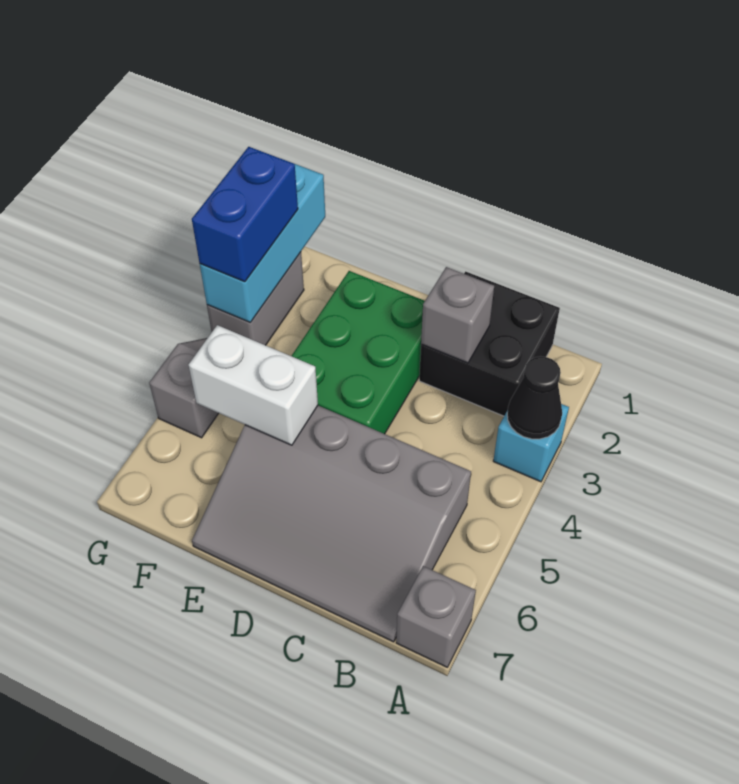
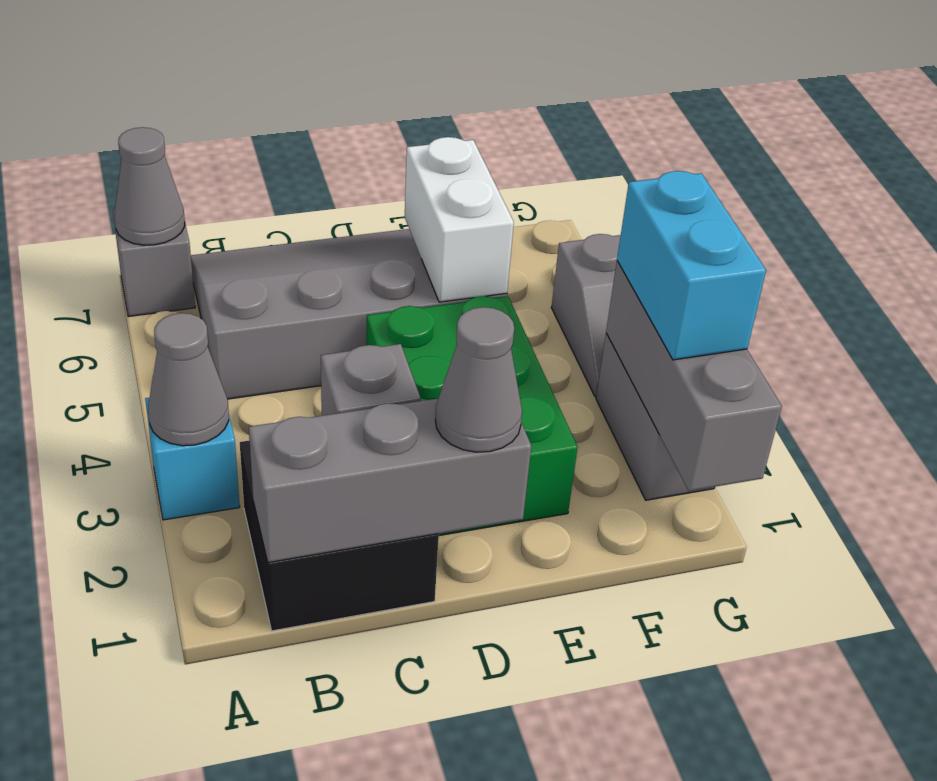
black 1x1 cone [507,357,562,439] -> grey 1x1 cone [148,313,229,446]
none -> grey 1x1 cone [114,127,185,245]
none -> grey 1x3 brick [249,399,531,563]
none -> grey 1x1 cone [435,307,522,452]
white 1x2 brick [189,325,318,445] -> white 1x2 brick turned to [405,137,514,302]
cyan 1x3 brick [200,164,325,322] -> grey 1x3 brick [606,261,782,491]
blue 1x2 brick [192,147,298,282] -> cyan 1x2 brick [617,171,766,360]

